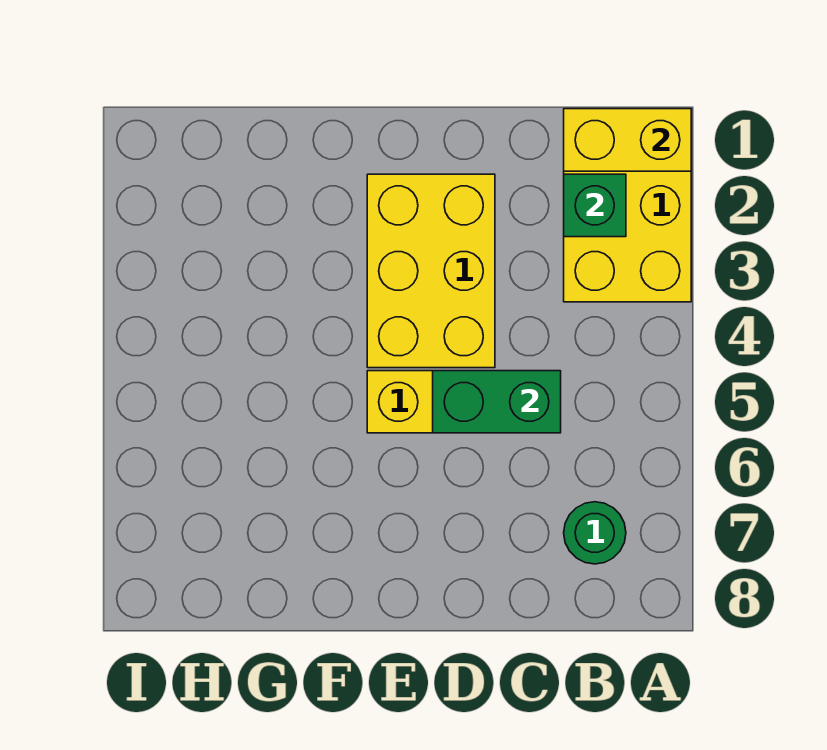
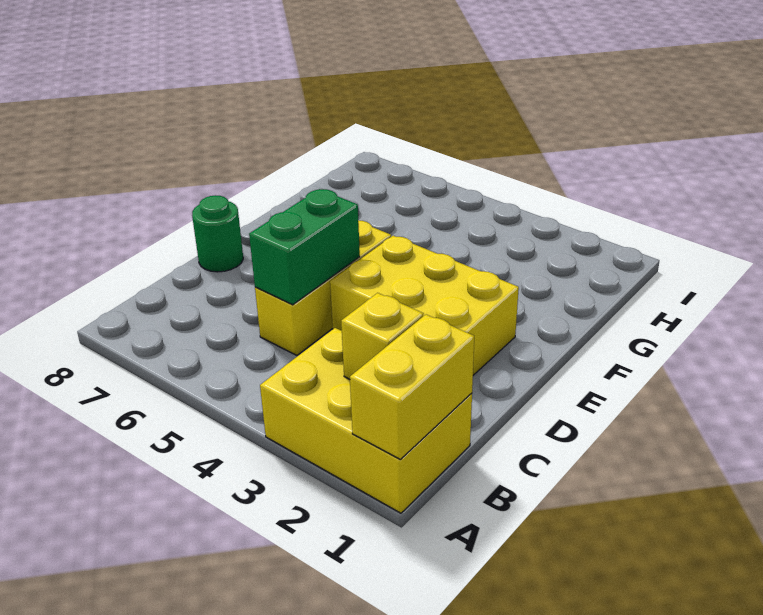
green 1x1 brick [564,174,626,237] -> yellow 1x1 brick [341,293,424,379]
green 1x1 round brick [564,502,626,564] -> green 1x1 round brick moved to [192,195,243,272]

